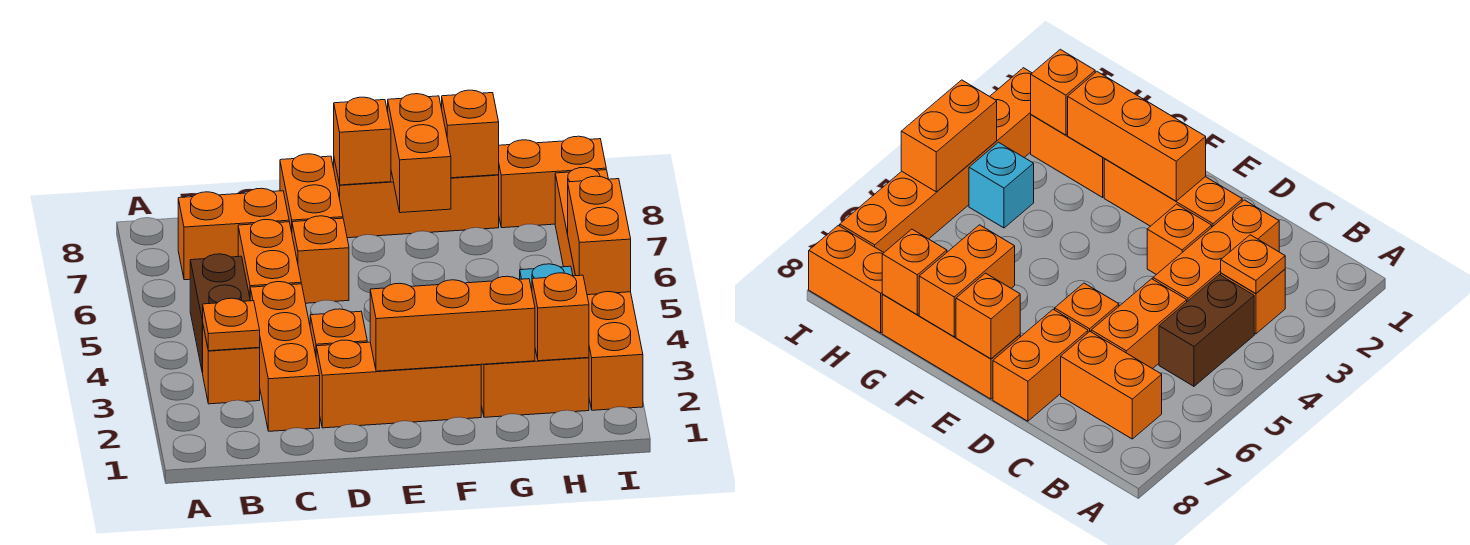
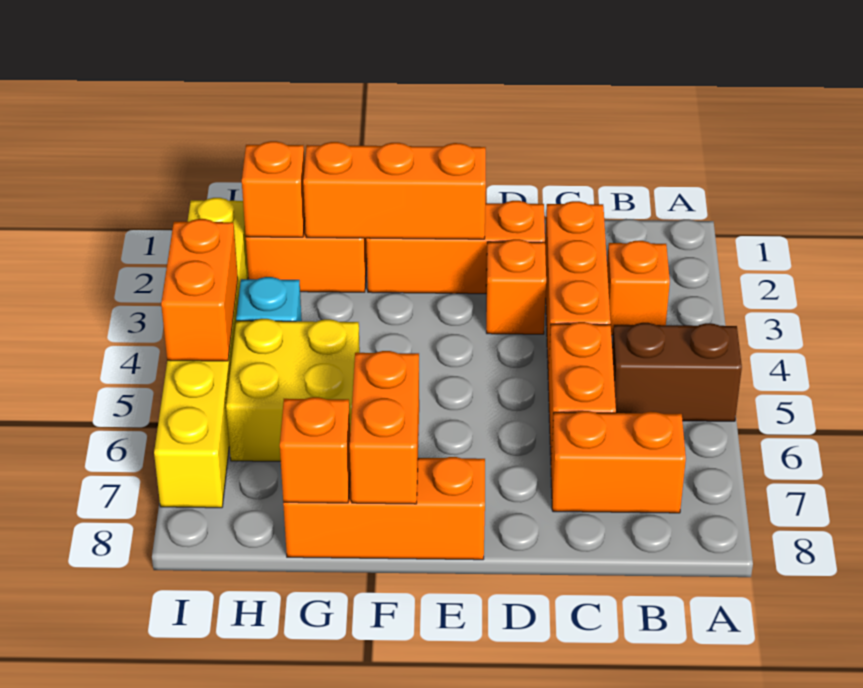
orange 1x1 plate [202,298,260,351] -> none
brown 1x2 brick [190,254,250,373] -> brown 1x2 brick turned to [612,323,742,421]
orange 1x1 brick [292,216,349,303] -> none
orange 1x2 brick [280,154,343,232] -> none
orange 1x1 brick [334,97,391,185] -> none
none -> yellow 2x2 brick [226,319,360,461]
orange 1x2 brick [499,136,606,228] -> none
orange 1x6 brick [555,167,643,410] -> yellow 1x6 brick [154,198,248,508]

